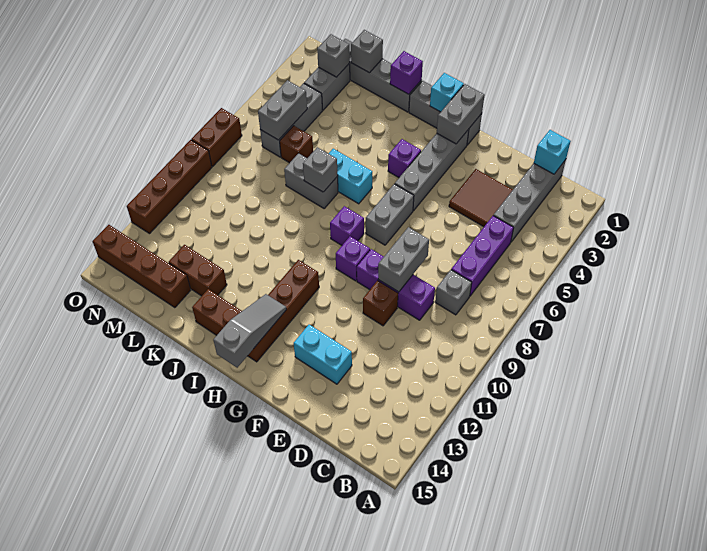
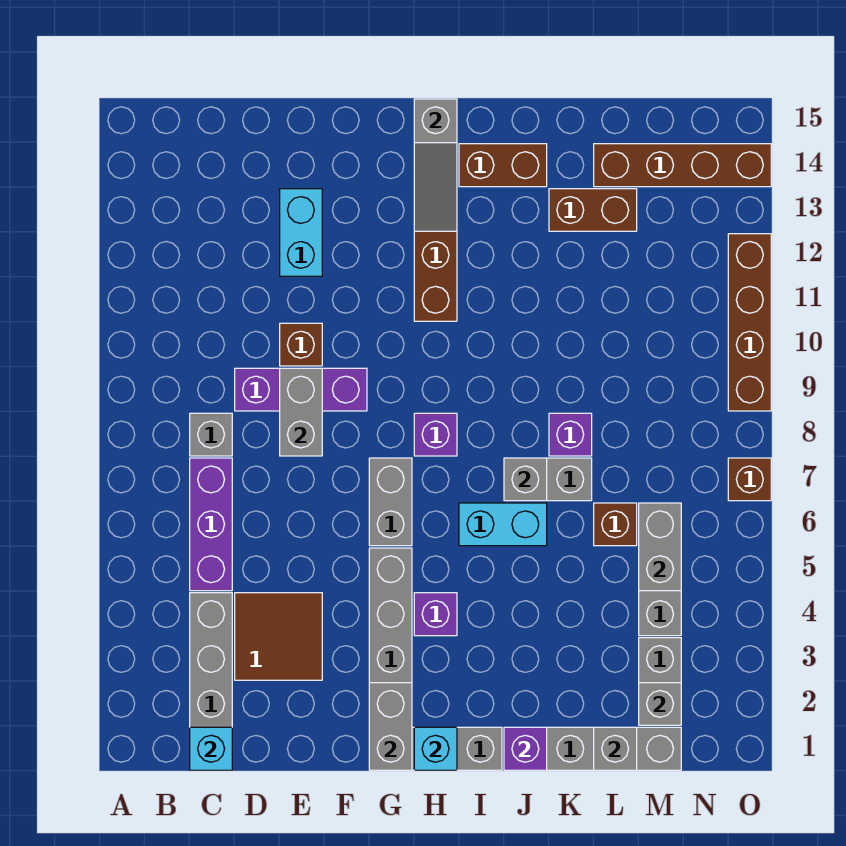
cyan 1x2 brick [294,325,352,384] -> cyan 1x2 brick turned to [280,189,322,276]
purple 1x1 brick [336,237,370,281] -> purple 1x1 brick moved to [549,413,592,456]
brown 1x2 brick [191,108,242,167] -> brown 1x1 brick [728,458,771,501]

